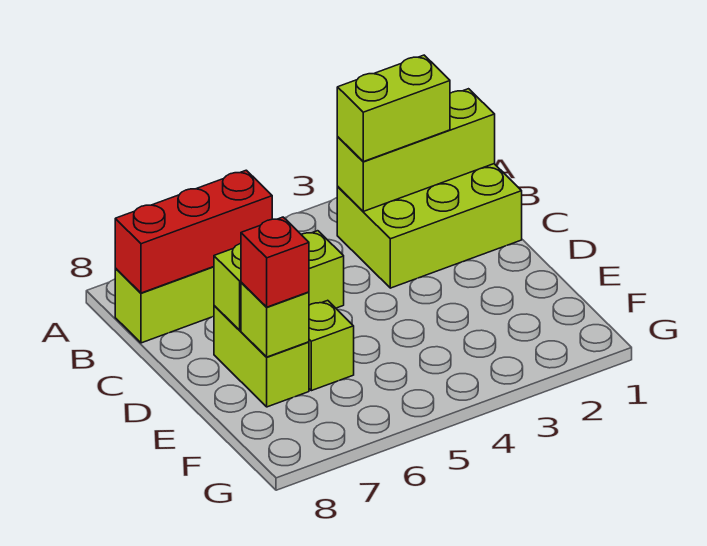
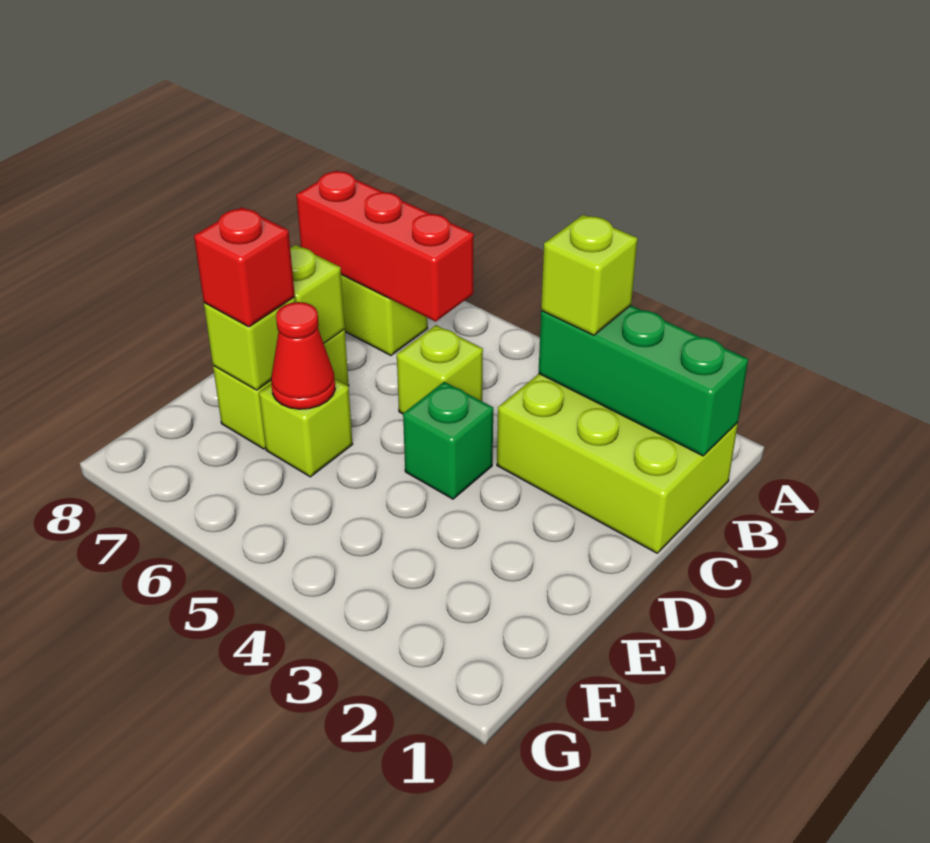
lime 1x3 brick [337,89,495,211] -> green 1x3 brick [539,305,748,456]
lime 1x2 brick [337,55,450,162] -> lime 1x1 brick [541,215,637,335]
none -> green 1x1 brick [403,382,493,499]
none -> red 1x1 cone [271,302,335,409]

